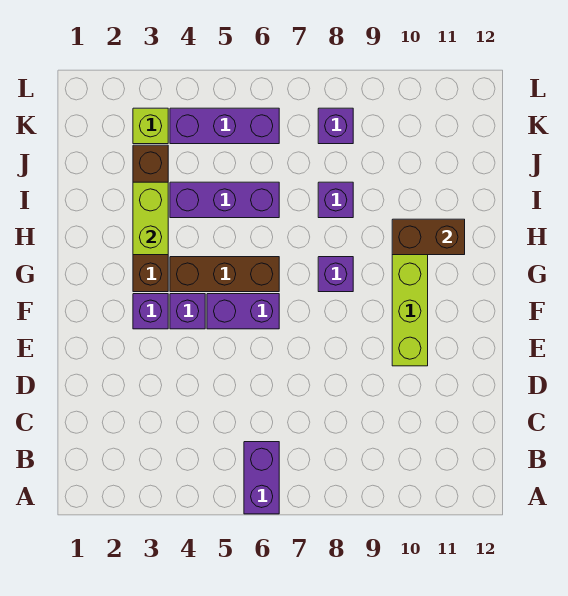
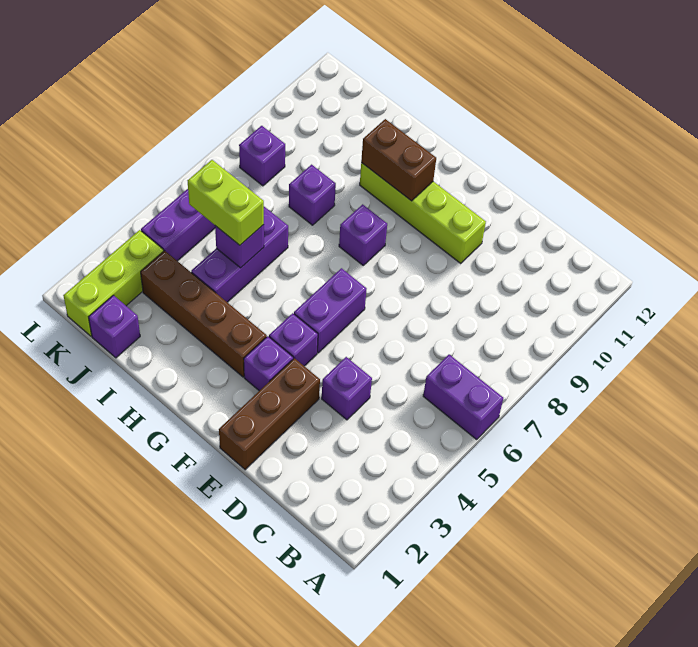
none -> purple 1x1 brick [322,357,372,420]
brown 1x3 brick [170,257,279,292] -> brown 1x3 brick moved to [219,358,320,470]
lime 1x2 brick [133,182,168,255] -> lime 1x2 brick moved to [188,160,264,245]
brown 1x2 brick [392,219,465,255] -> brown 1x2 brick turned to [361,119,436,201]
none -> purple 1x1 brick [215,225,264,268]
none -> purple 1x1 brick [89,295,140,358]
lime 1x1 brick [133,108,168,144] -> lime 1x3 brick [63,230,164,336]

